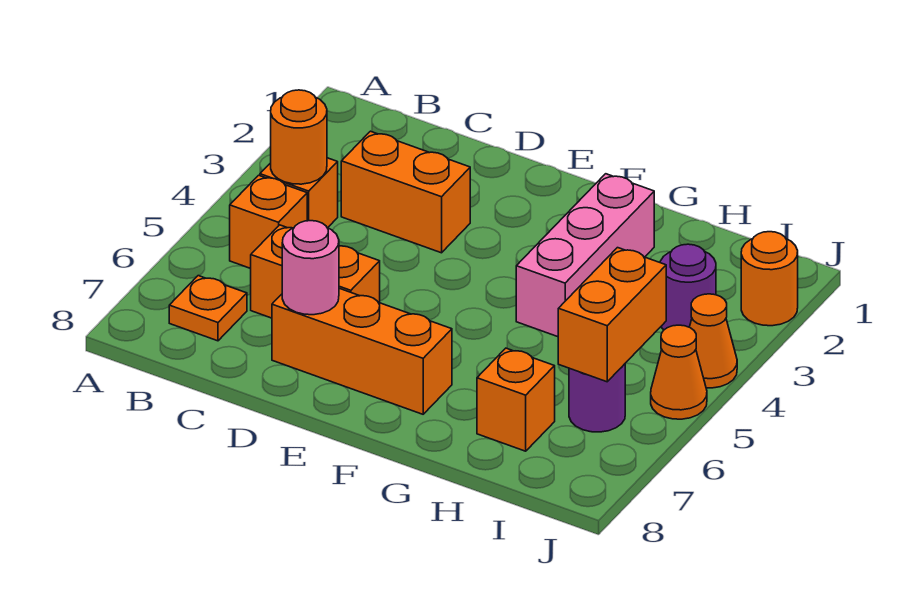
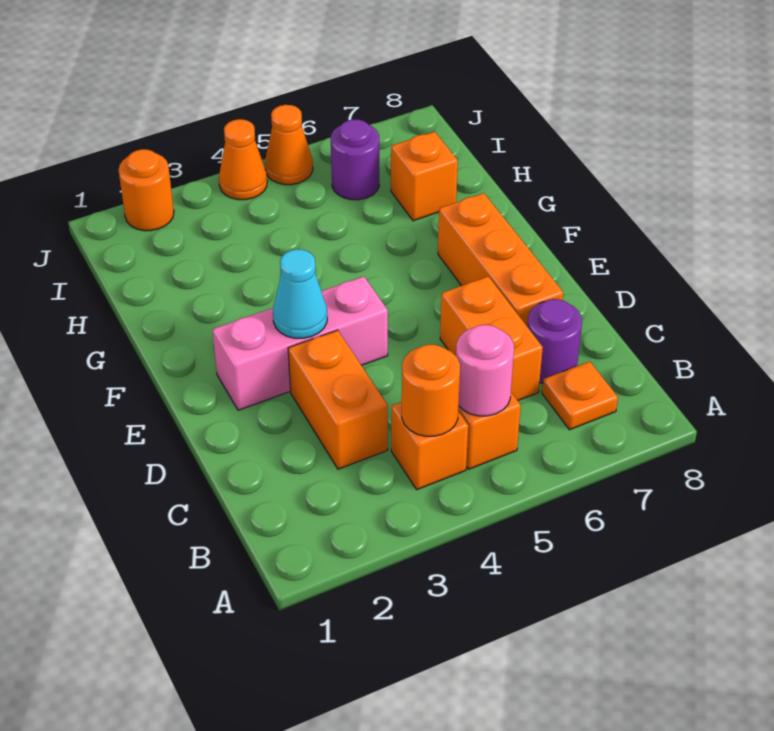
pink 1x1 round brick [282,221,339,315] -> pink 1x1 round brick moved to [456,325,514,416]
none -> cyan 1x1 cone [273,249,327,338]
pink 1x3 brick [516,174,654,337] -> pink 1x3 brick moved to [212,276,388,410]
purple 1x1 round brick [660,244,716,330] -> purple 1x1 round brick moved to [527,299,582,383]
orange 1x2 brick [558,248,666,382] -> none

